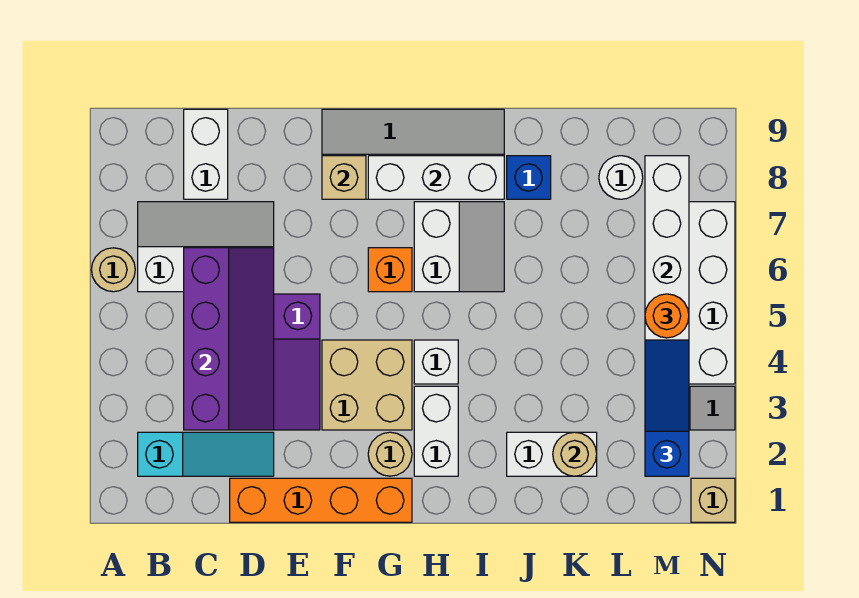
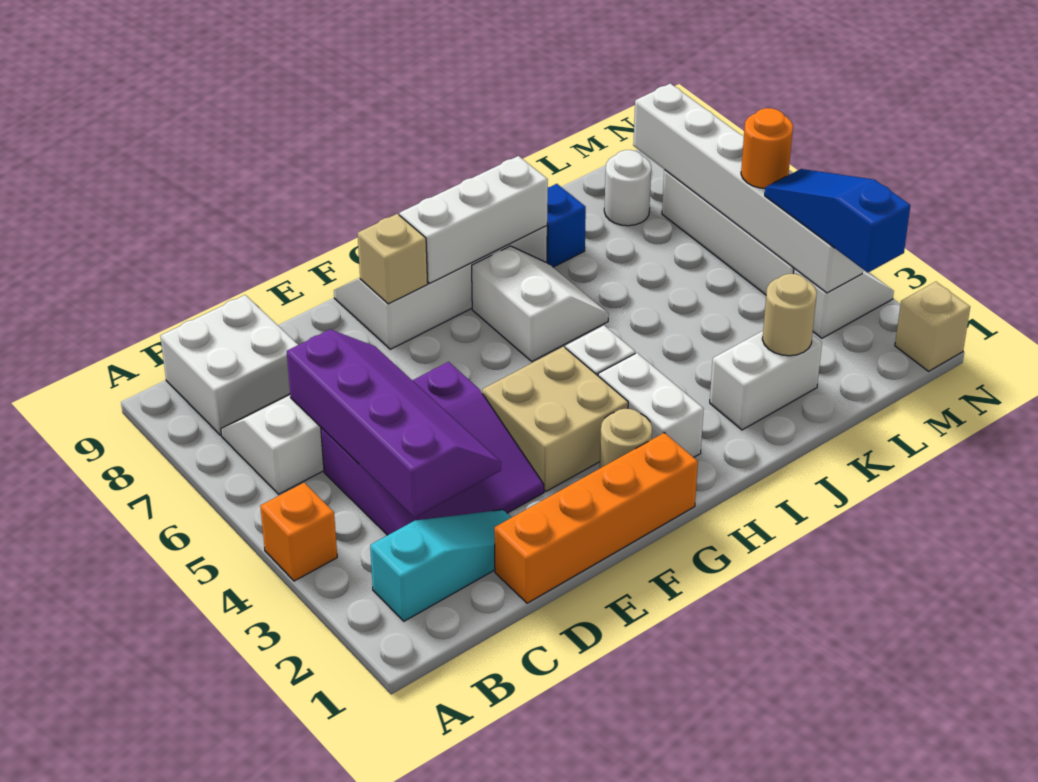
tan 1x1 round brick [91,248,135,292] -> none
white 1x2 brick [184,109,228,199] -> white 2x2 brick [160,295,298,435]
orange 1x1 brick [368,248,412,292] -> orange 1x1 brick moved to [260,483,337,581]

